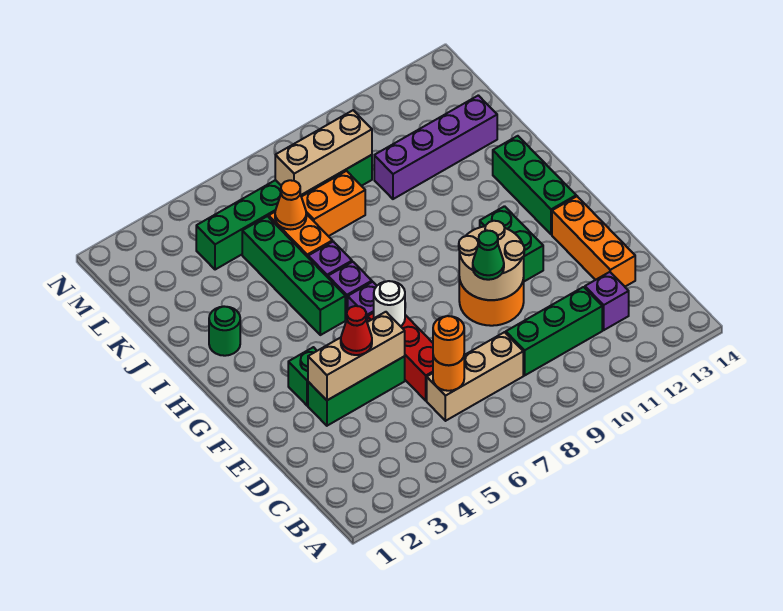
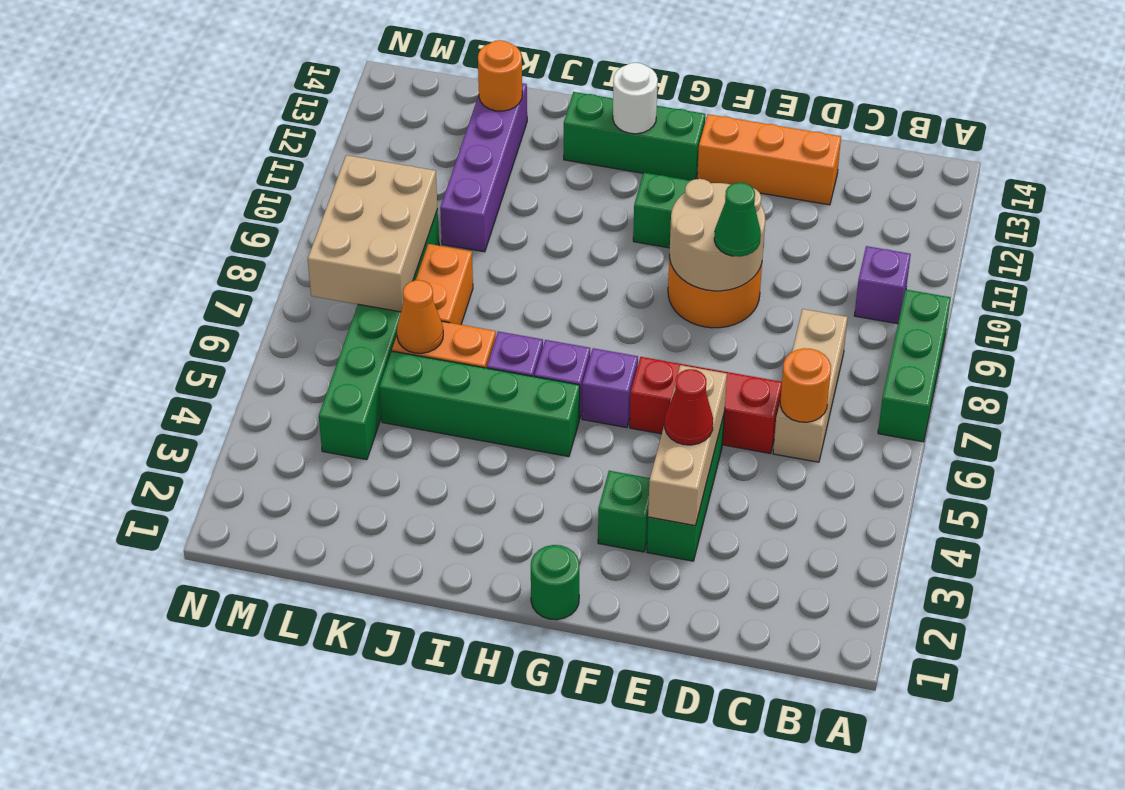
orange 1x1 round brick [433,316,464,365] -> orange 1x1 round brick moved to [478,40,522,111]
green 1x3 brick [506,287,602,375] -> green 1x3 brick moved to [878,290,951,442]
purple 1x1 brick [585,272,629,330] -> purple 1x1 brick moved to [854,246,911,324]
white 1x1 round brick [374,281,405,326] -> white 1x1 round brick moved to [613,63,658,134]
green 1x1 round brick [209,307,240,356] -> green 1x1 round brick moved to [531,545,579,620]
tan 1x3 brick [275,110,372,195] -> tan 2x3 brick [308,155,438,312]

